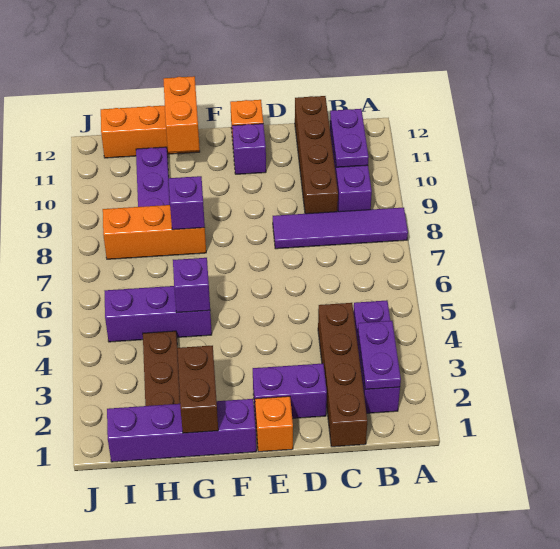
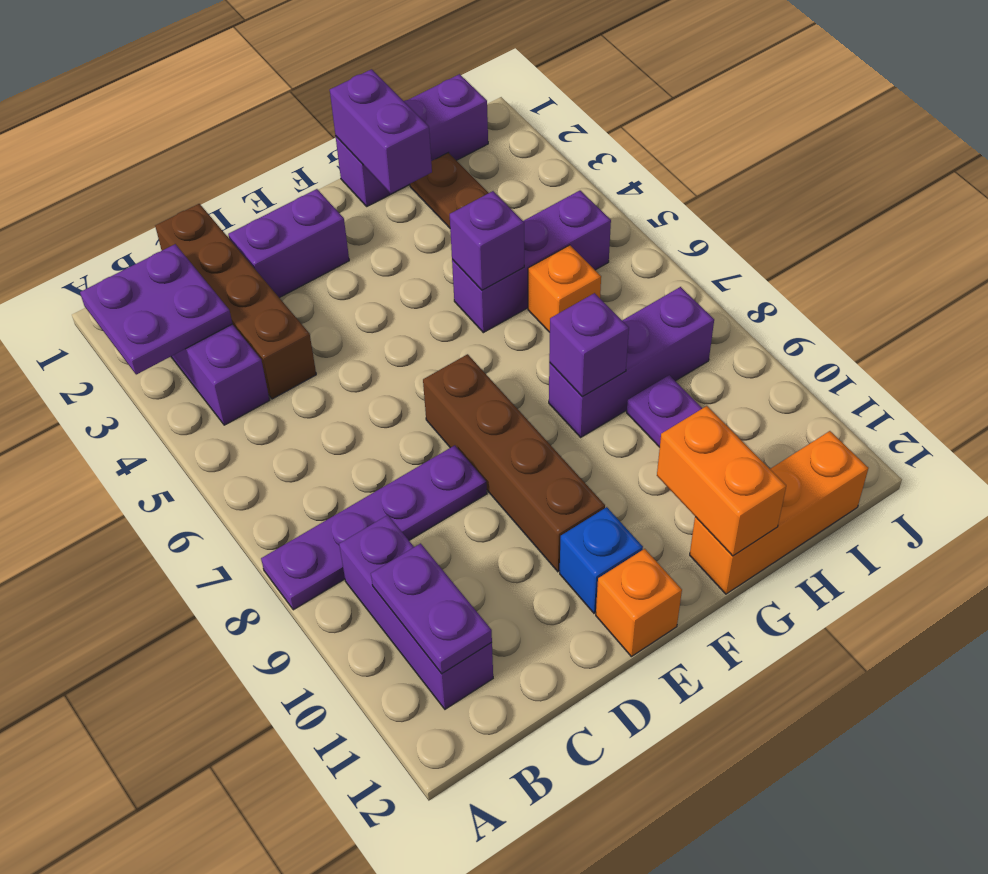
purple 1x4 tile [273,208,408,249] -> purple 1x4 plate [261,445,487,610]
purple 1x2 plate [358,321,401,389] -> purple 2x2 plate [80,244,232,375]
brown 1x4 brick [295,96,338,214] -> brown 1x4 brick moved to [423,354,605,572]
orange 1x1 brick [255,396,293,452] -> orange 1x1 brick moved to [528,245,601,332]
purple 1x1 brick [232,124,266,174] -> blue 1x1 brick [560,507,643,613]
purple 1x4 brick [107,399,256,462] -> purple 1x3 brick [336,74,488,206]
brown 1x2 brick [177,346,218,433] -> purple 1x2 brick [330,69,432,194]
orange 1x3 brick [103,205,206,259] -> purple 1x3 brick [549,287,714,437]

